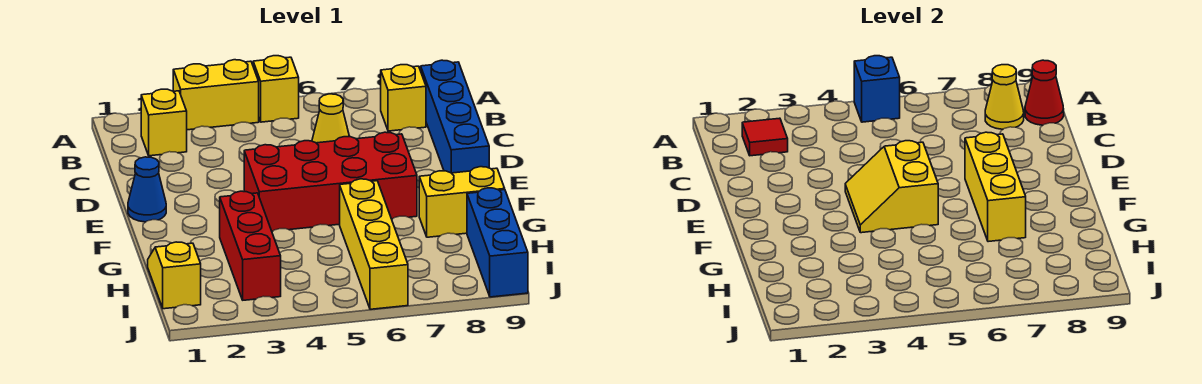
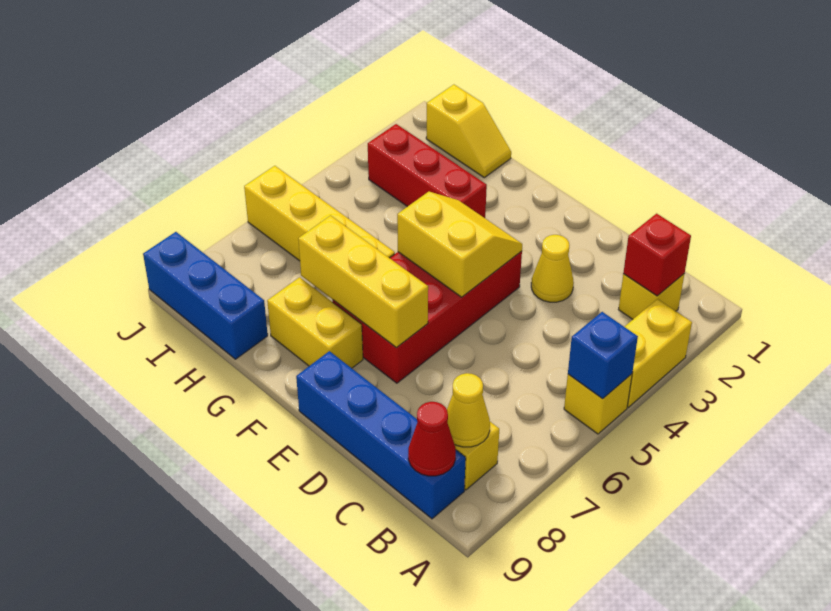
red 1x1 tile [742,118,788,156] -> red 1x1 brick [623,214,691,296]
yellow 1x1 cone [312,94,349,143] -> yellow 1x1 cone moved to [531,235,574,302]
blue 1x1 cone [128,157,166,222] -> none
yellow 1x2 brick [419,167,505,237] -> yellow 1x2 brick turned to [267,277,363,368]

